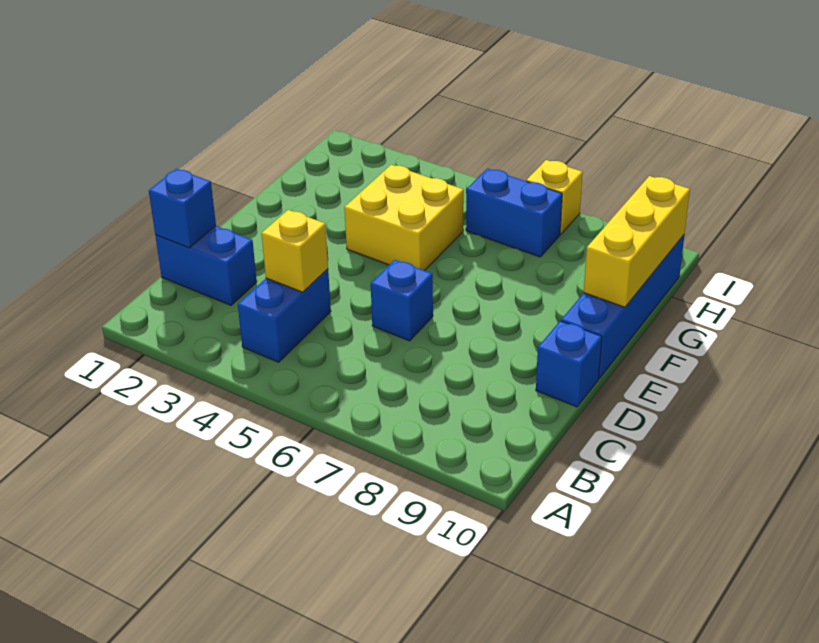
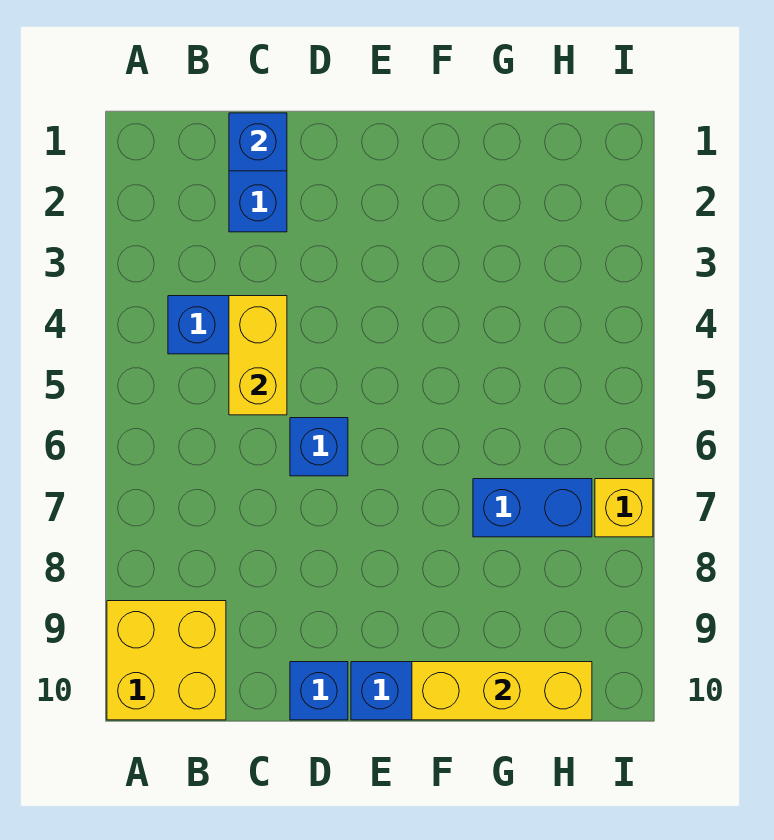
yellow 1x1 brick [262,210,328,292] -> yellow 1x2 brick [229,296,287,415]
yellow 2x2 brick [344,165,464,271] -> yellow 2x2 brick moved to [107,601,226,720]
blue 1x2 brick [466,169,562,257] -> blue 1x2 brick turned to [473,479,592,537]

